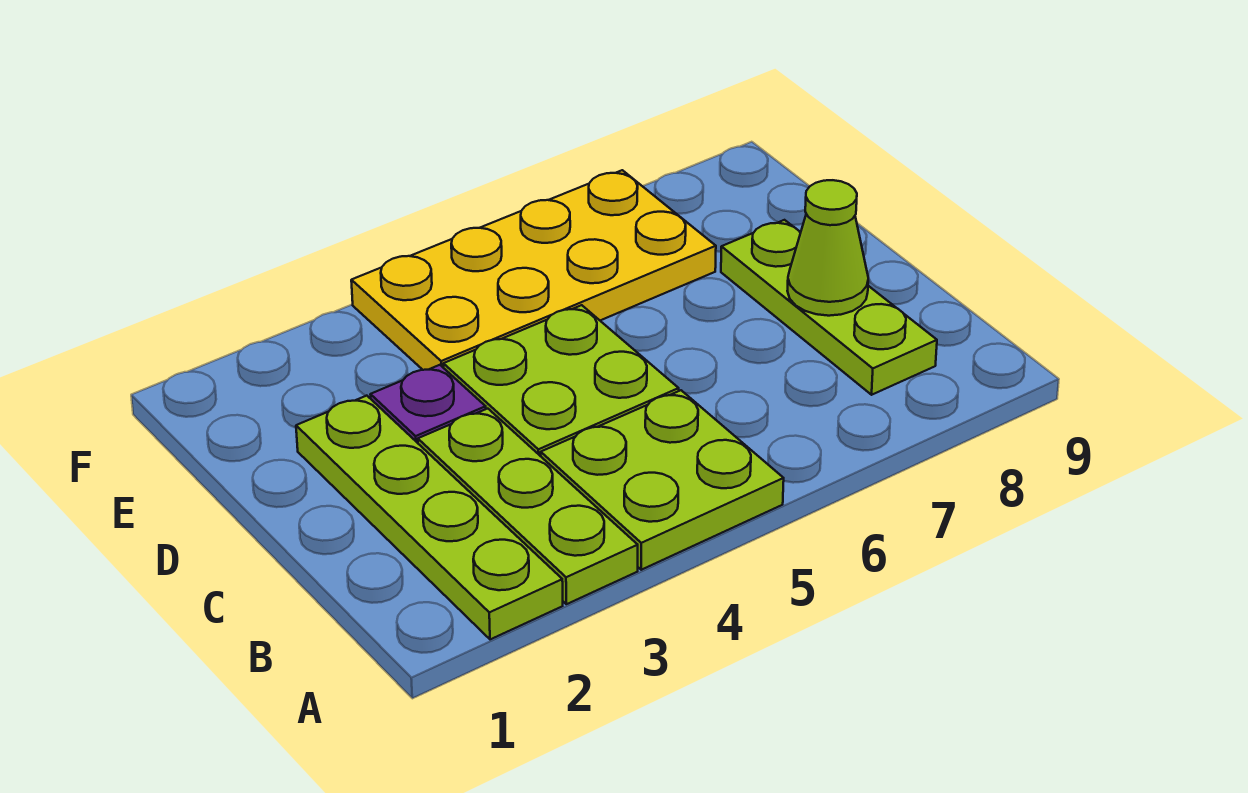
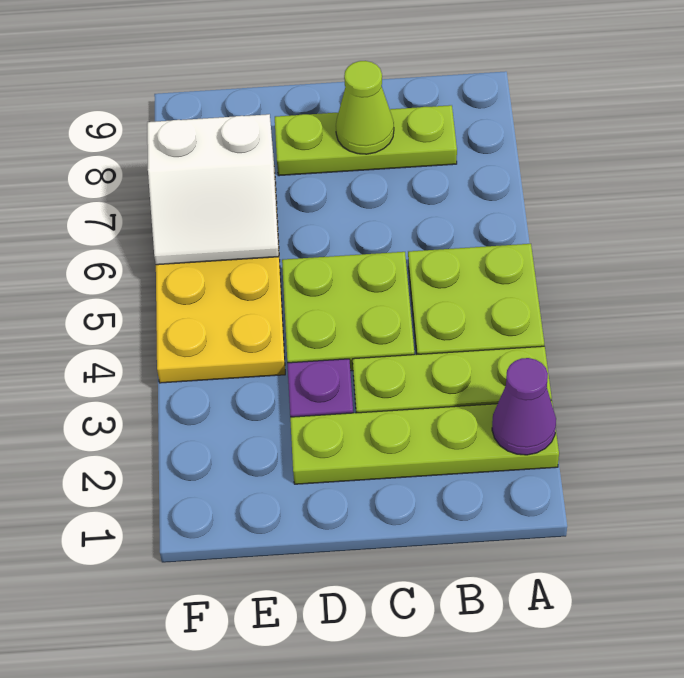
none -> purple 1x1 cone [492,358,556,455]
none -> white 2x2 slope [147,114,279,265]

